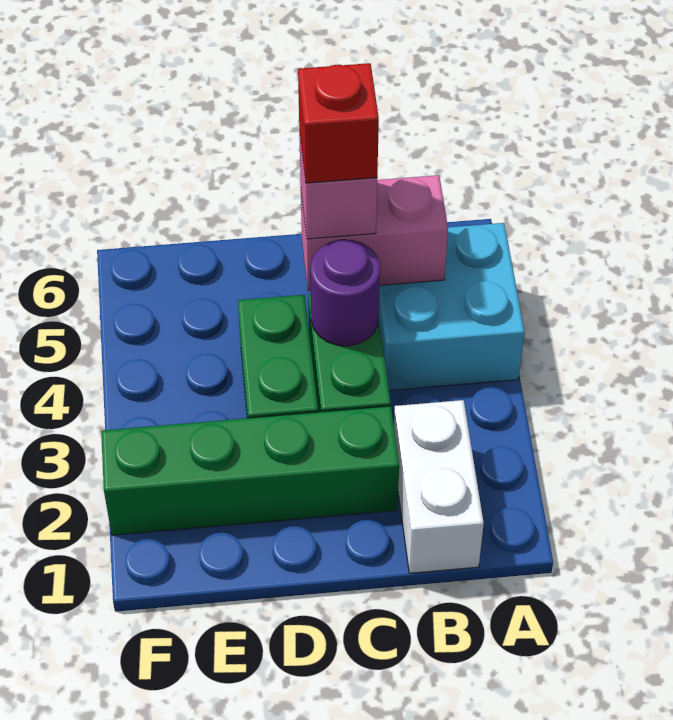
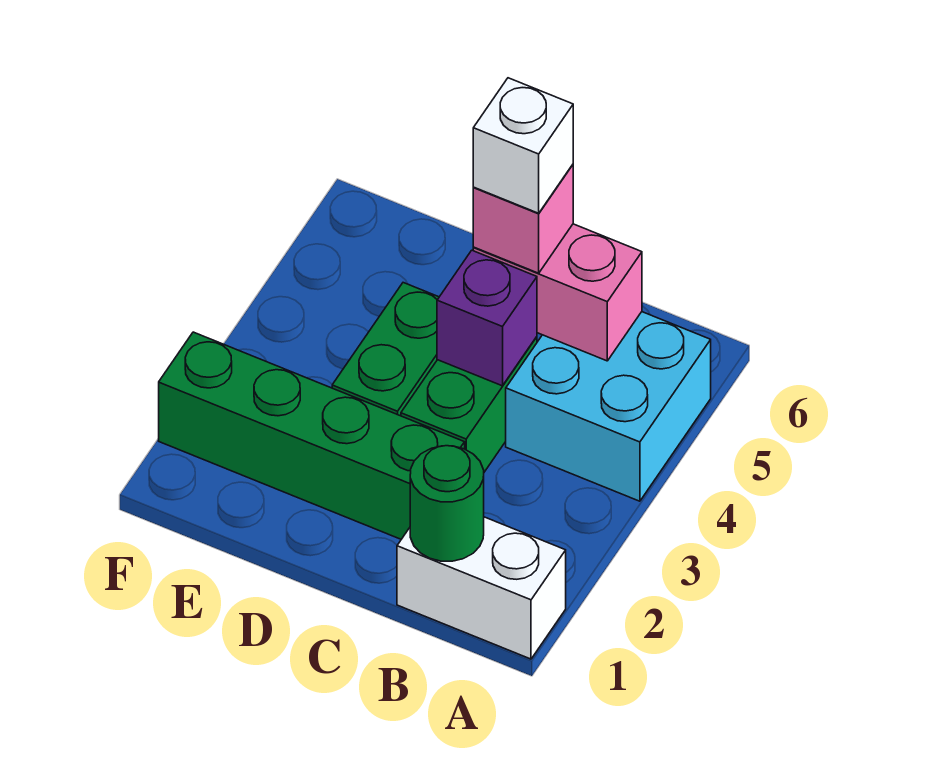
white 1x2 brick [394,400,484,573] -> white 1x2 brick turned to [397,517,566,659]
none -> green 1x1 round brick [410,446,484,561]
purple 1x1 round brick [310,240,380,346] -> purple 1x1 brick [437,250,537,386]
red 1x1 brick [298,63,379,183] -> white 1x1 brick [473,78,573,213]

